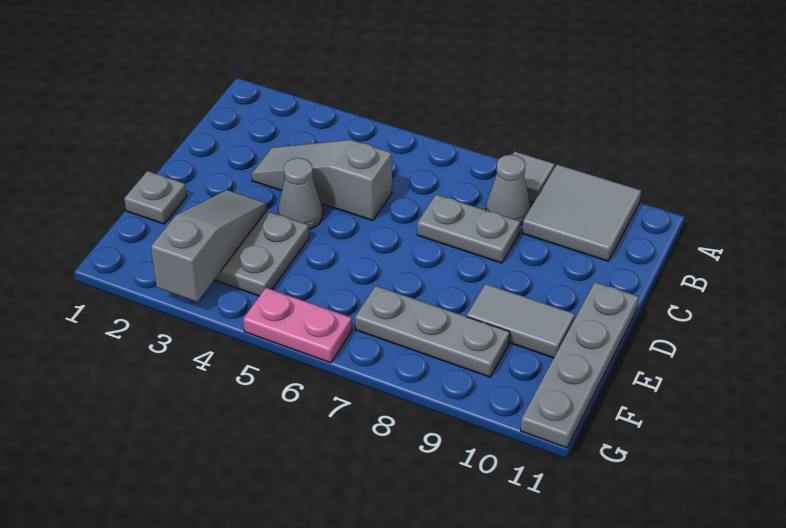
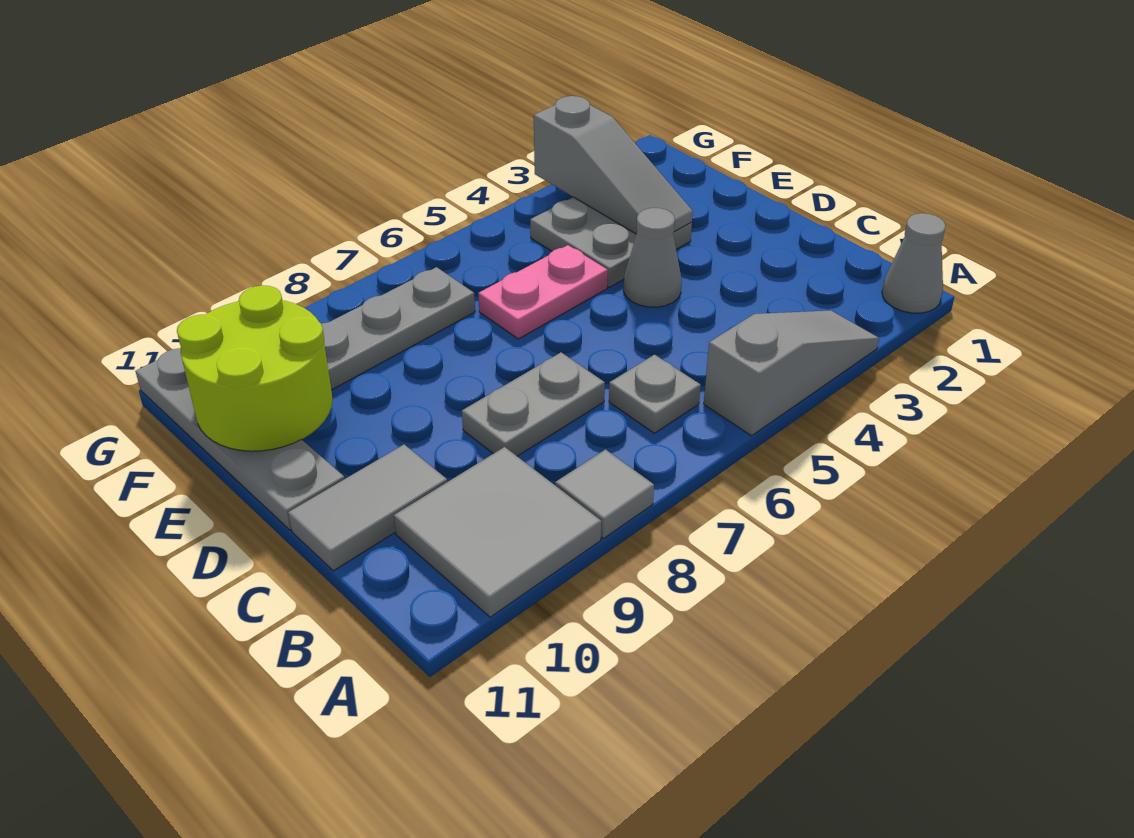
grey 1x1 cone [486,155,531,225] -> grey 1x1 cone moved to [882,213,946,313]
grey 1x3 slope [252,140,392,221] -> grey 1x3 slope moved to [704,310,879,436]
grey 1x1 plate [124,171,187,224] -> grey 1x1 plate moved to [609,355,701,433]
grey 1x2 tile [467,284,575,358] -> grey 1x2 tile moved to [288,445,447,571]
none -> lime 2x2 round brick [177,285,333,451]
pink 1x2 plate [243,288,352,363] -> pink 1x2 plate moved to [478,245,608,339]

